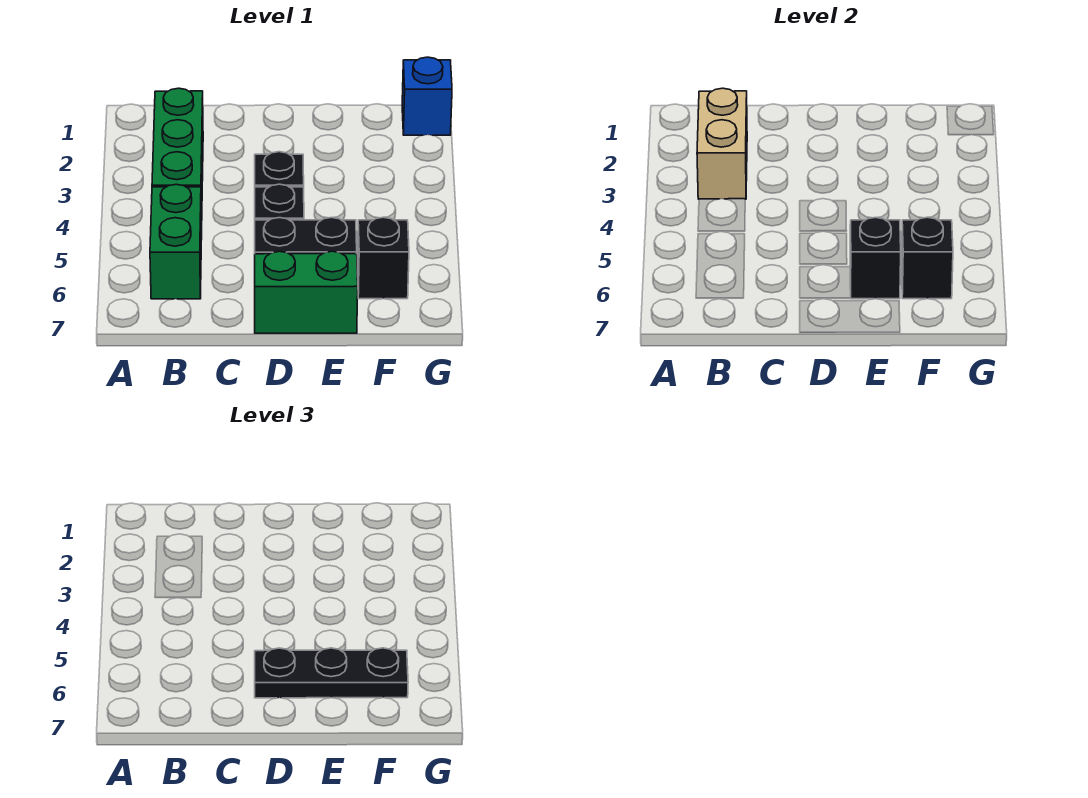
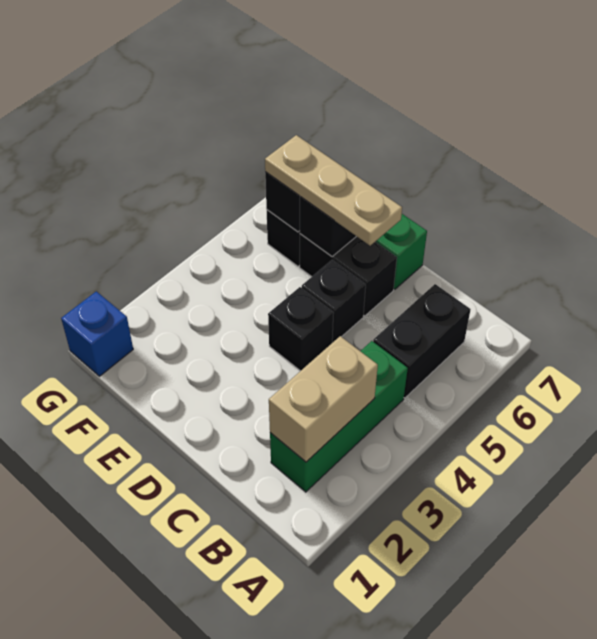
green 1x2 brick [150,184,202,299] -> black 1x2 brick [373,284,471,398]
black 1x3 plate [255,648,408,698] -> tan 1x3 plate [265,135,402,246]

